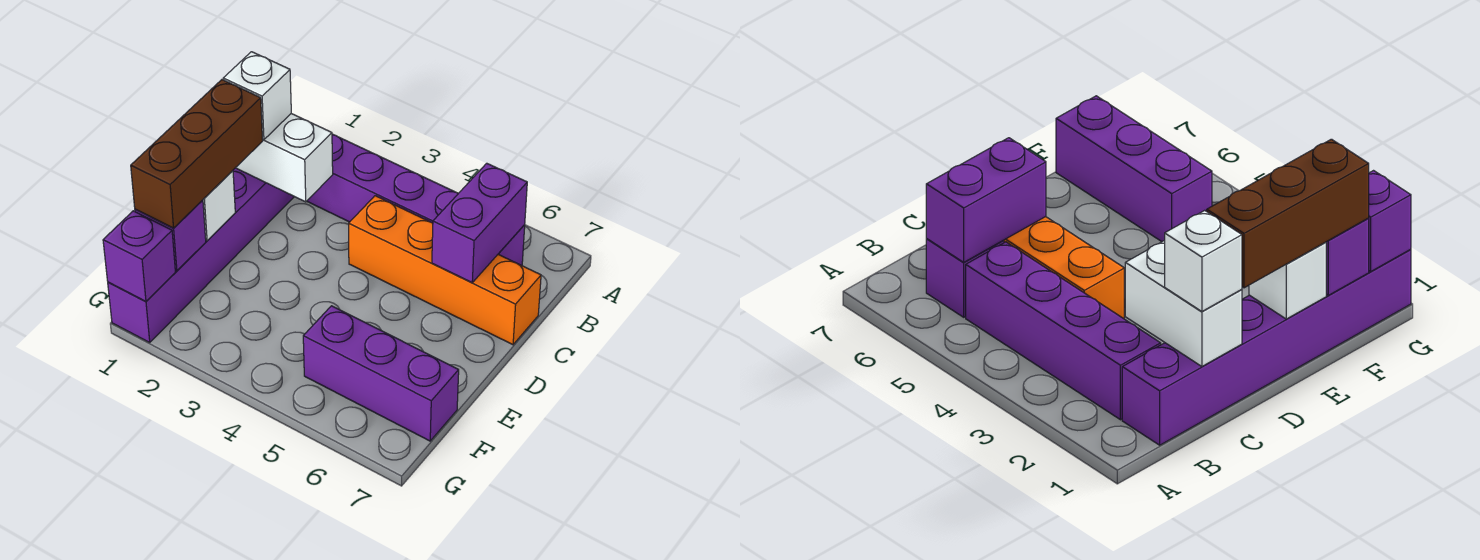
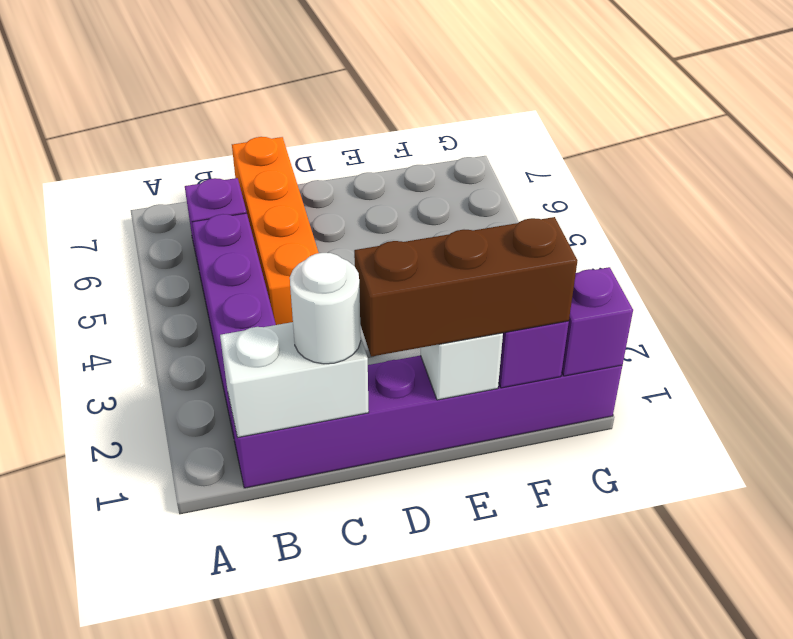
purple 1x2 brick [432,163,527,282] -> none
white 1x2 brick [236,114,333,202] -> white 1x2 brick turned to [220,322,369,438]
white 1x1 brick [223,52,291,140] -> white 1x1 round brick [290,253,361,364]
purple 1x3 brick [303,306,459,441] -> none

